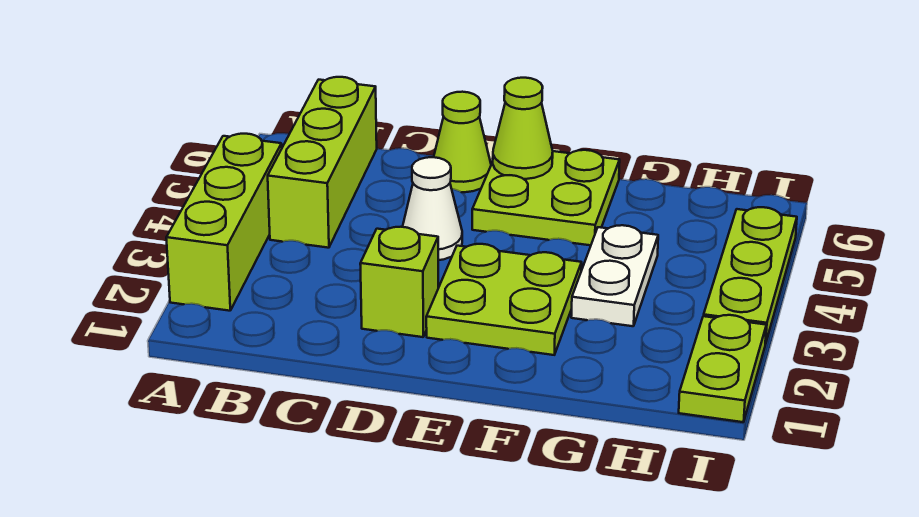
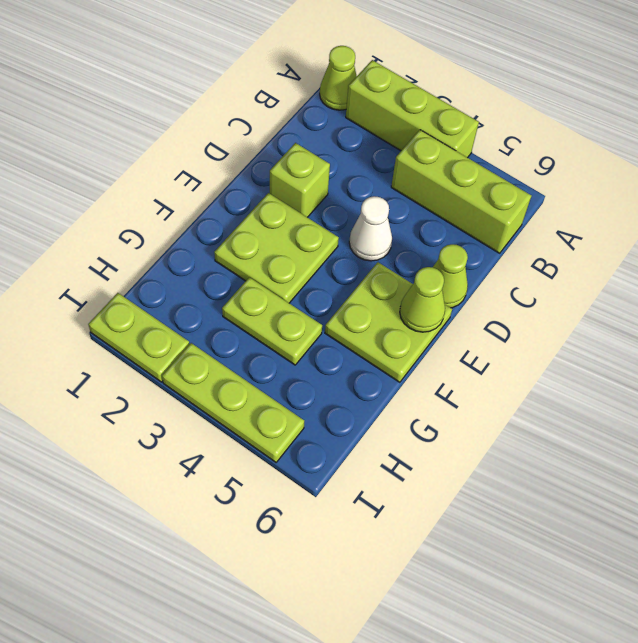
none -> lime 1x1 cone [320,46,357,110]
white 1x2 plate [571,225,658,326] -> lime 1x2 plate [222,277,322,365]

